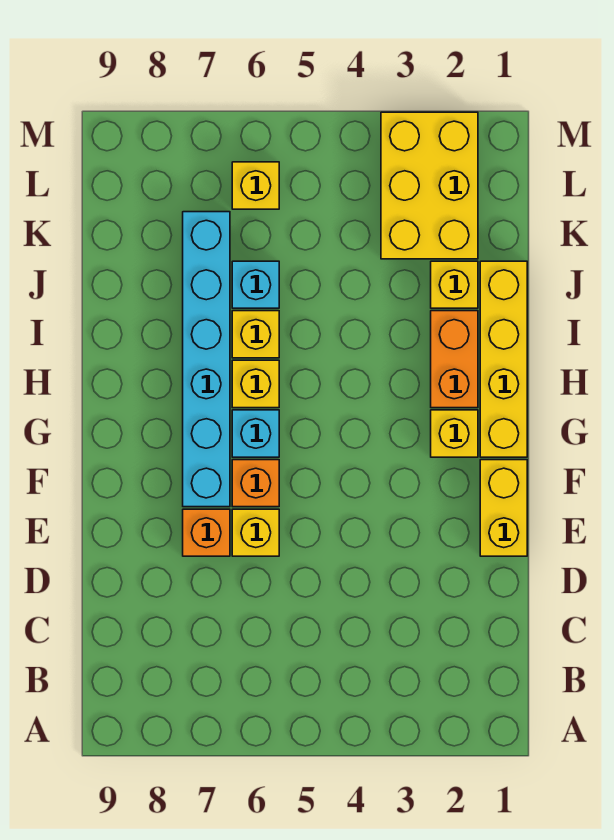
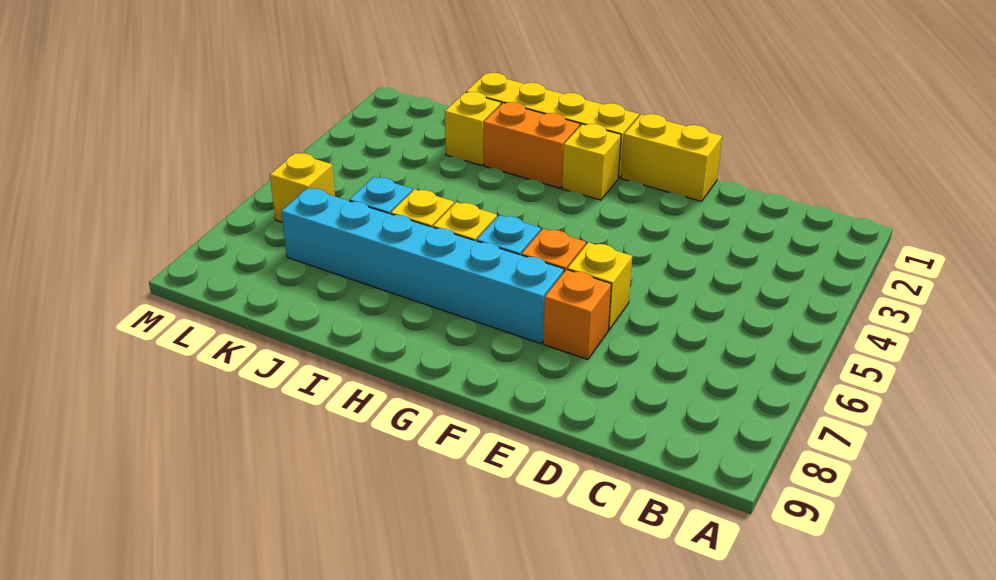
yellow 2x3 brick [381,112,478,259] -> none

